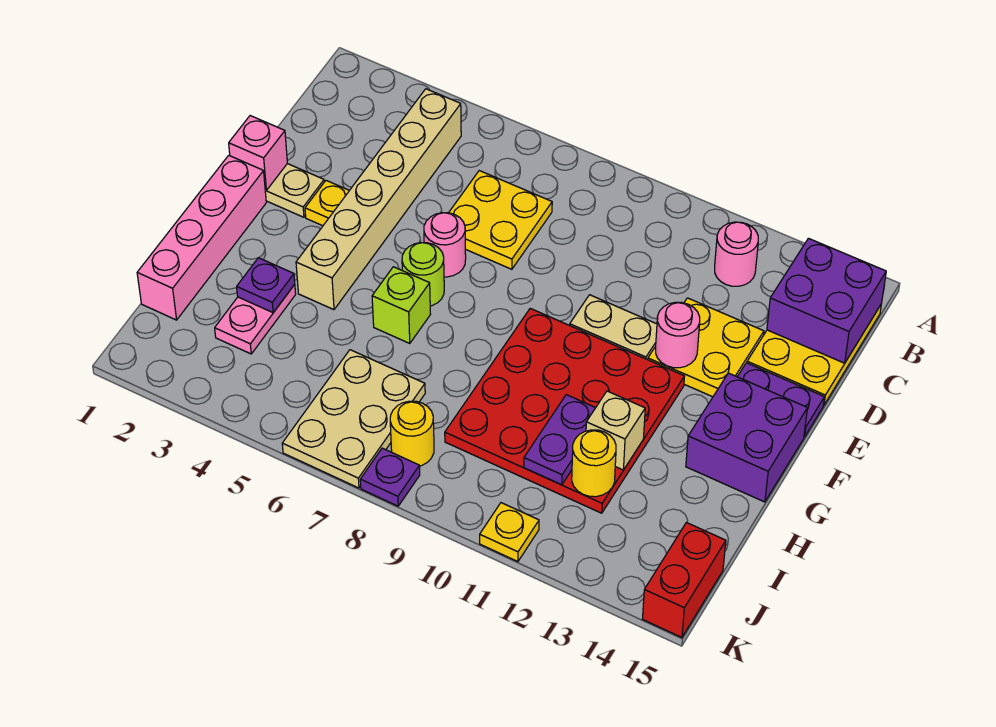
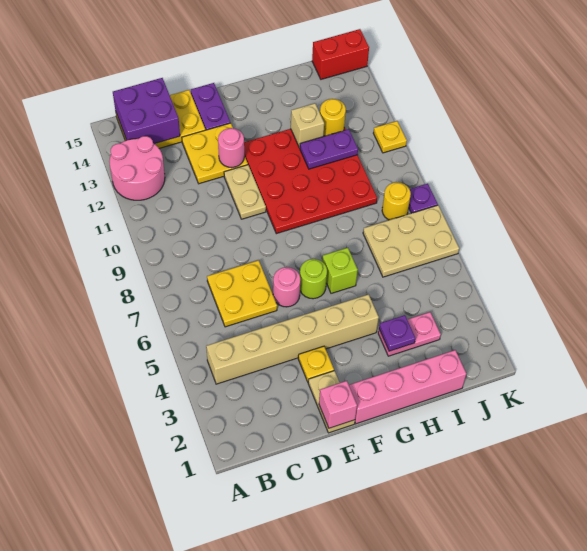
pink 1x1 round brick [715,222,758,286] -> pink 2x2 round brick [109,136,165,200]
purple 2x2 brick [686,373,807,502] -> none

